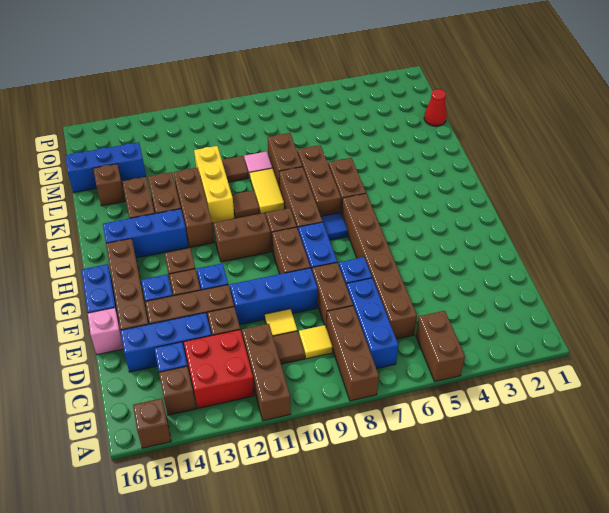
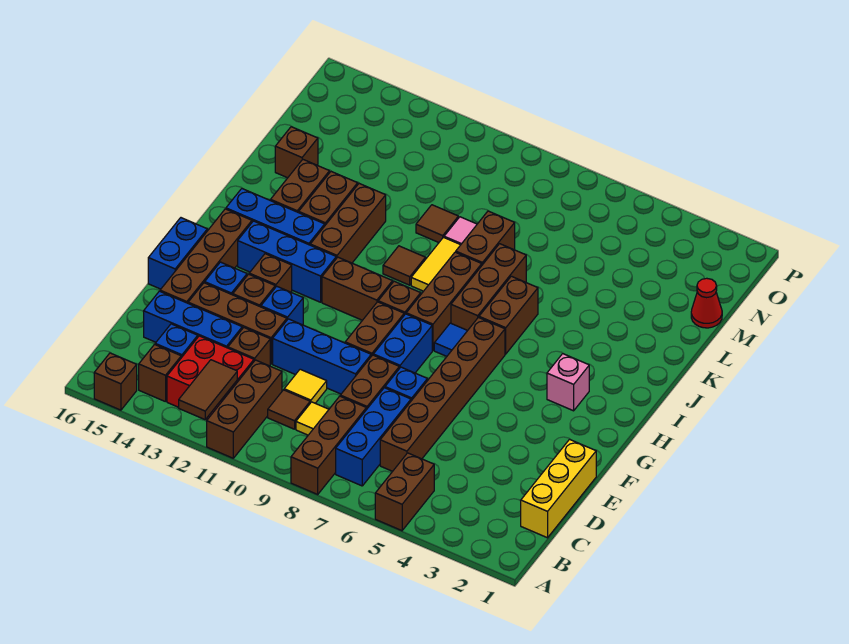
none -> brown 1x2 tile [179,360,237,419]
pink 1x1 brick [88,308,123,355] -> pink 1x1 brick moved to [547,354,589,411]
yellow 1x3 brick [194,146,234,223] -> yellow 1x3 brick moved to [521,439,596,538]
blue 1x3 brick [65,142,146,193] -> blue 1x3 brick moved to [238,221,336,302]

